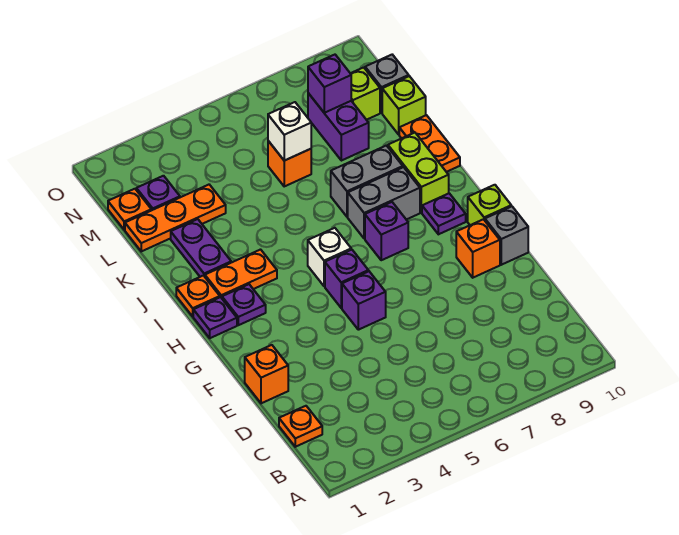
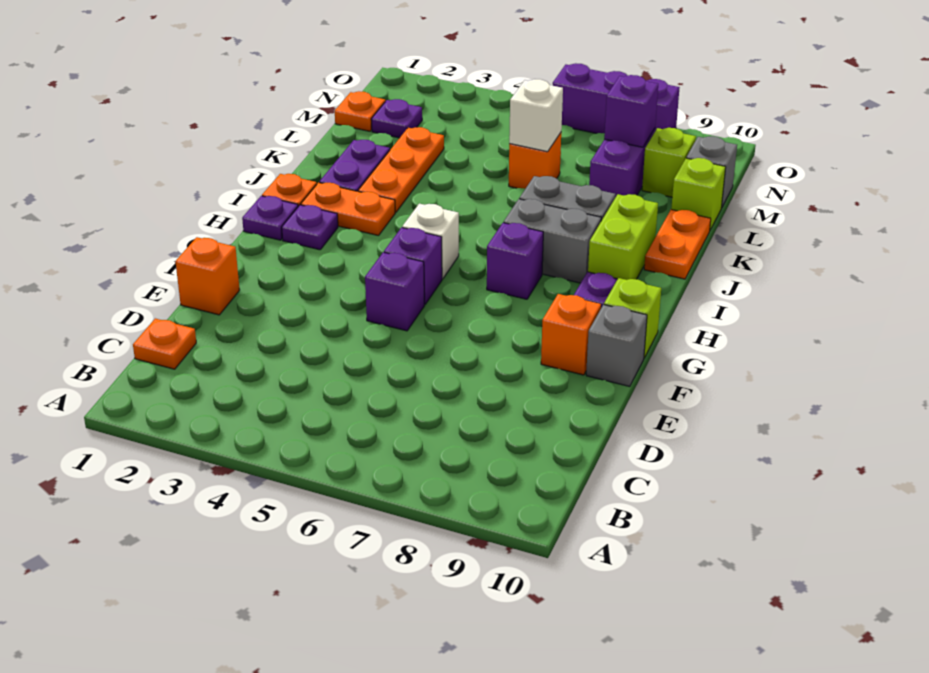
orange 1x3 plate [125,185,226,251] -> orange 1x3 plate turned to [358,127,444,212]
none -> purple 1x3 brick [553,63,680,133]

